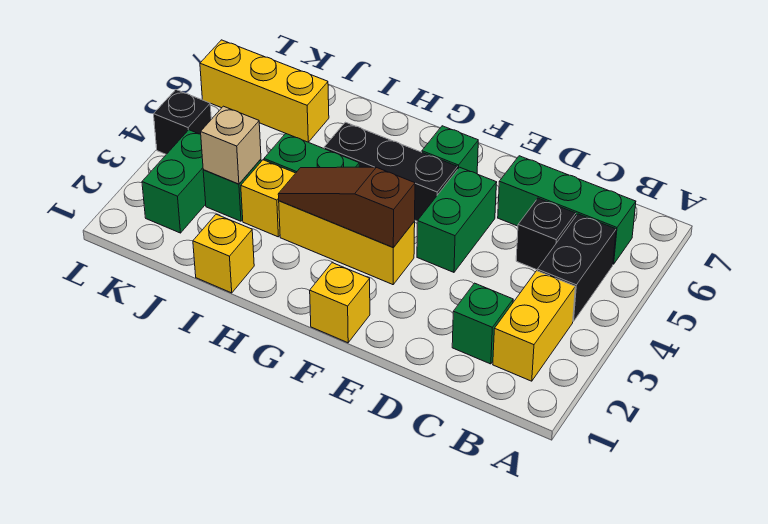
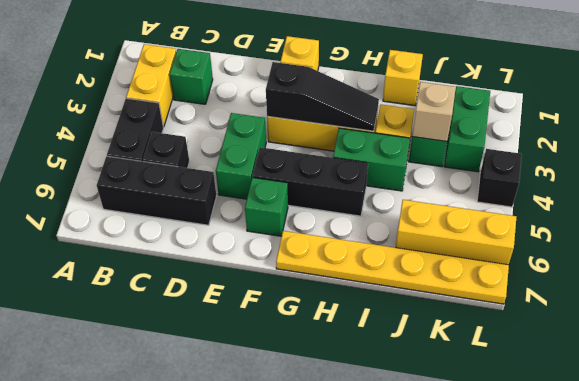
green 1x3 brick [498,156,636,264] -> black 1x3 brick [97,156,216,225]
brown 1x3 slope [278,167,415,247] -> black 1x3 slope [266,62,379,131]
none -> yellow 1x6 plate [276,231,509,304]

